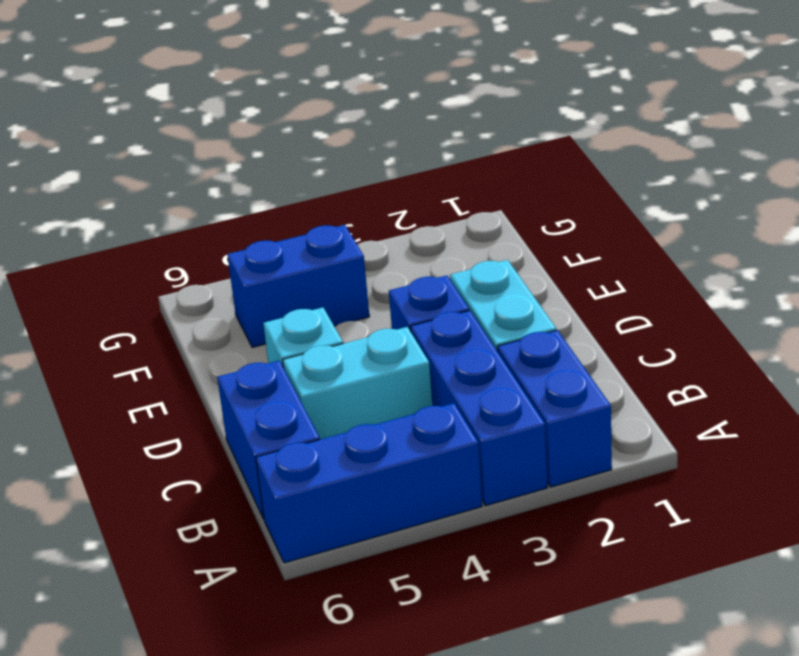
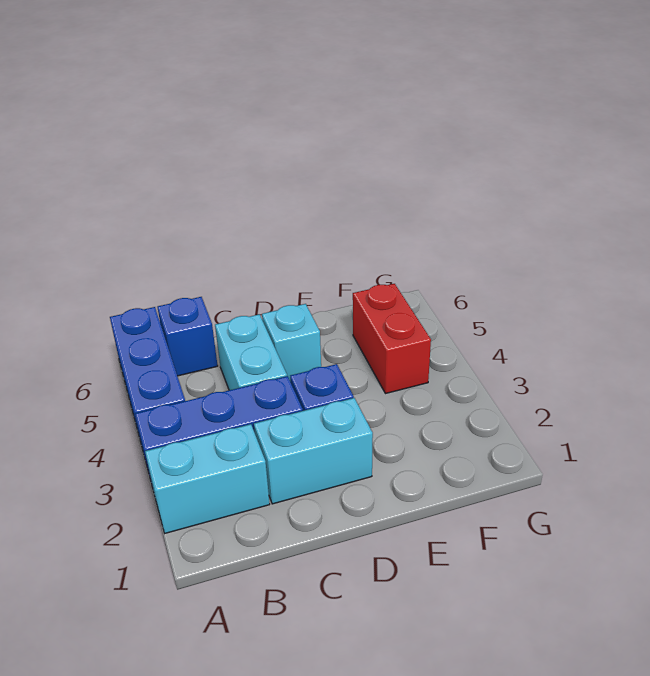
blue 1x2 brick [497,330,612,487] -> cyan 1x2 brick [145,424,270,533]
blue 1x2 brick [217,361,320,519] -> blue 1x1 brick [158,297,218,376]
blue 1x2 brick [227,225,369,348] -> red 1x2 brick [353,284,431,394]

